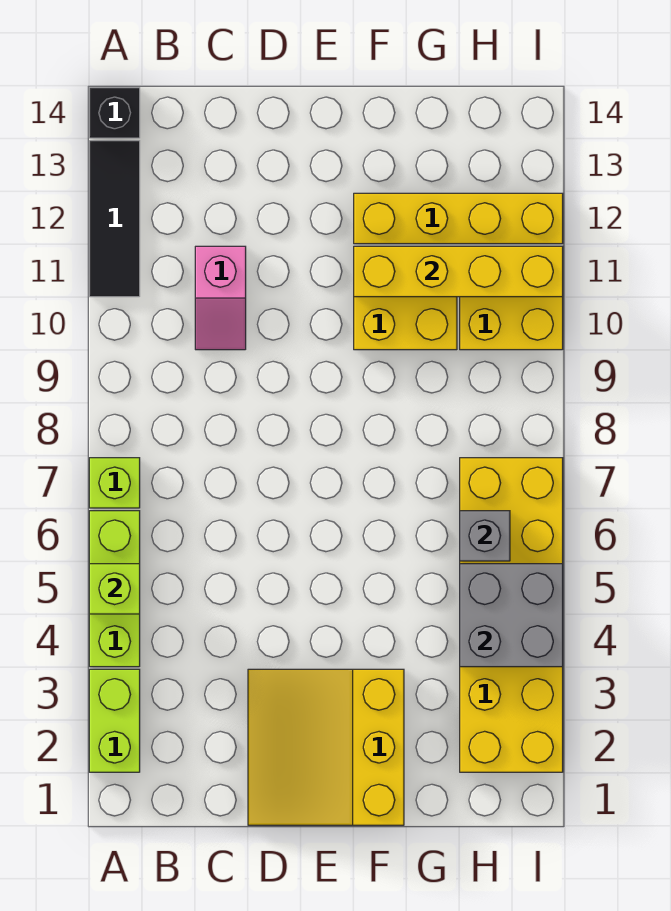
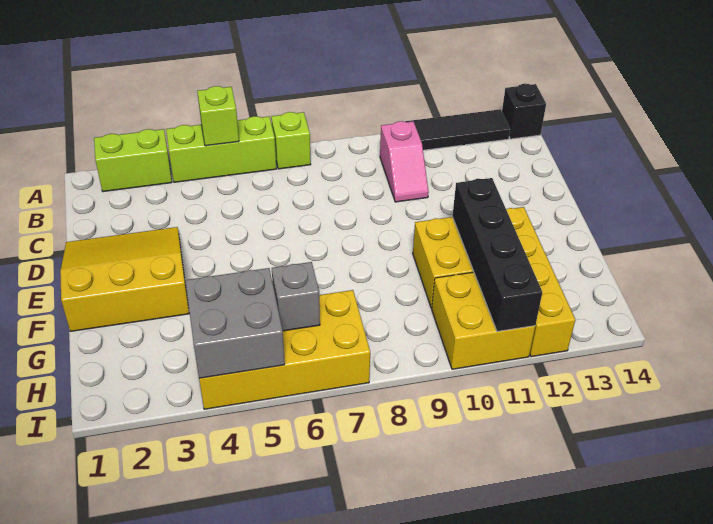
pink 1x2 slope [195,246,246,350] -> pink 1x2 slope turned to [380,121,429,202]
yellow 1x4 brick [354,246,563,297] -> black 1x4 brick [452,178,542,332]
yellow 2x6 brick [460,458,563,772] -> yellow 2x4 brick [199,290,370,409]

